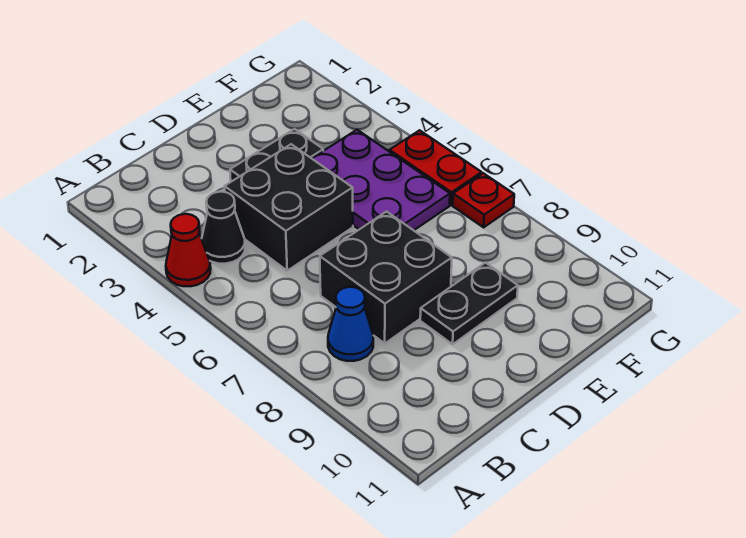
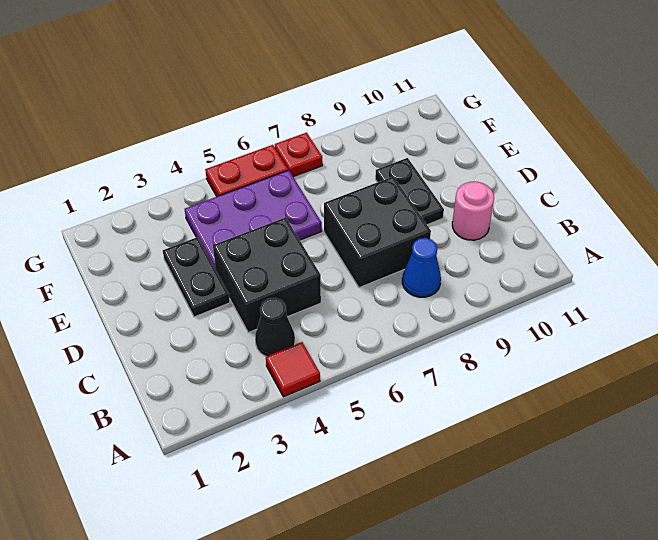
red 1x1 cone [166,214,211,286] -> red 1x1 tile [266,342,320,397]
none -> pink 1x1 round brick [452,181,494,240]

